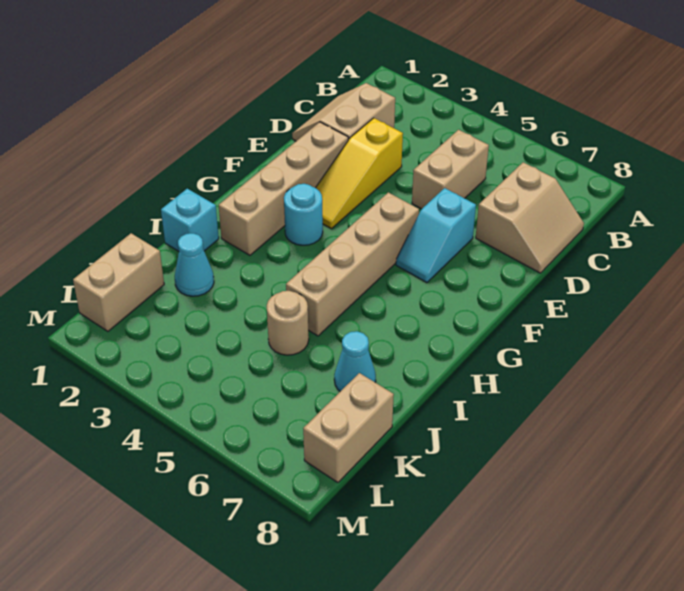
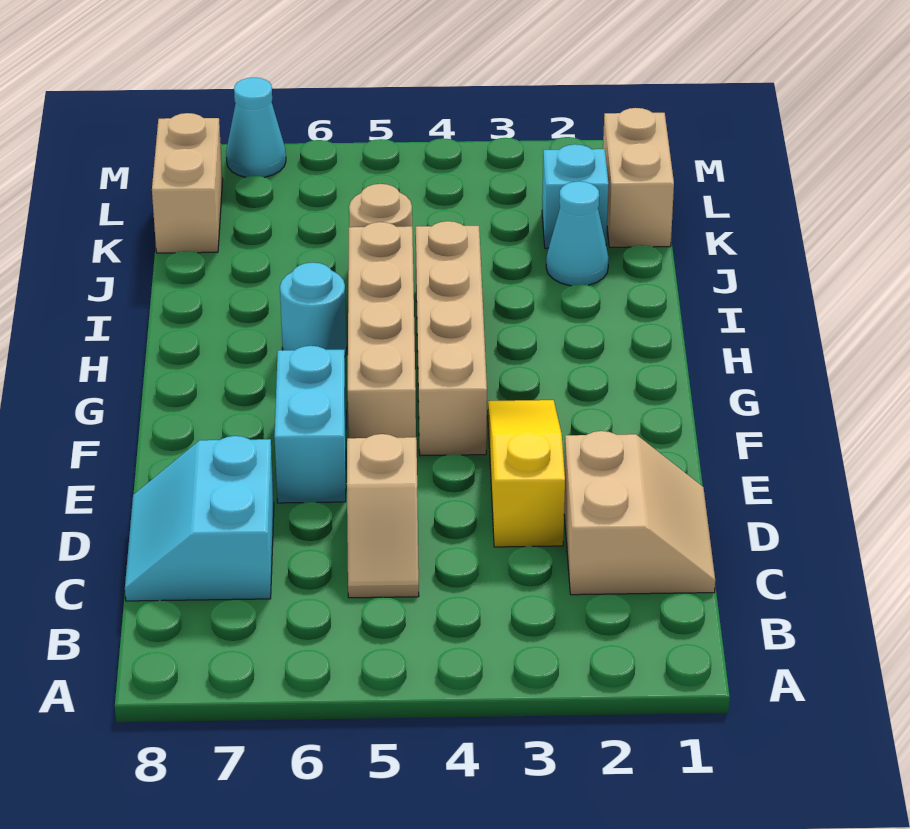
tan 1x2 brick [412,130,489,209] -> tan 1x2 slope [347,434,419,598]
tan 2x2 slope [476,162,584,273] -> cyan 2x2 slope [125,436,274,601]
tan 1x4 brick [219,122,348,255] -> tan 1x4 brick moved to [416,221,487,455]
cyan 1x2 slope [396,188,476,283] -> cyan 1x2 brick [274,346,346,503]
cyan 1x1 round brick [284,184,323,245] -> cyan 1x1 round brick moved to [280,262,347,355]
cyan 1x1 brick [161,189,219,251] -> cyan 1x1 brick moved to [542,144,609,248]
cyan 1x1 cone [334,331,376,391] -> cyan 1x1 cone moved to [226,78,286,177]

